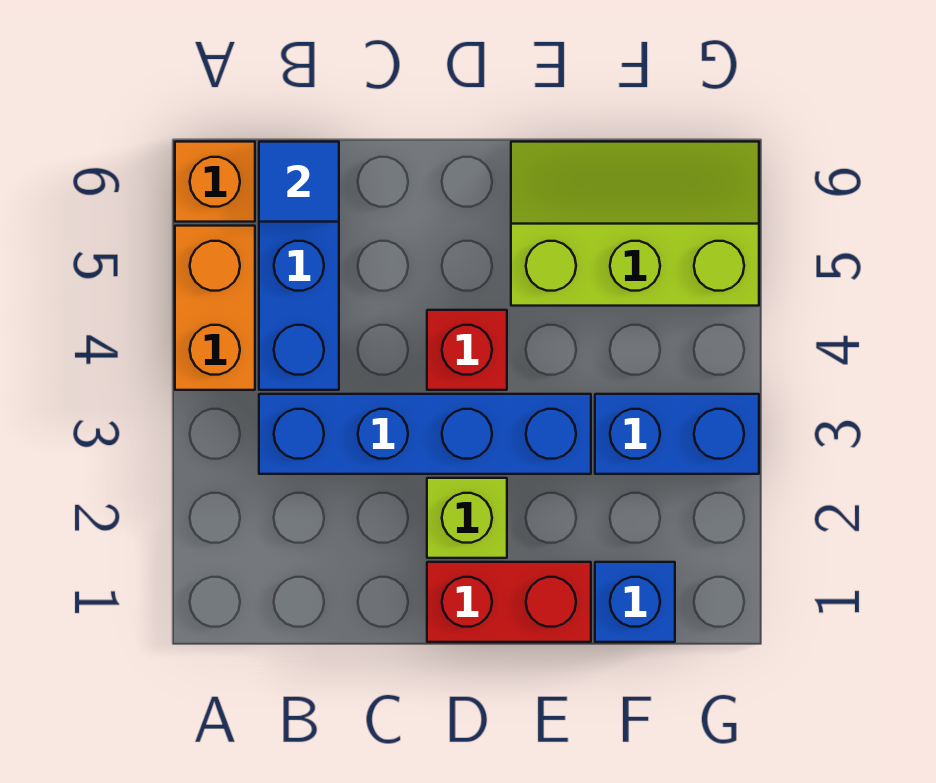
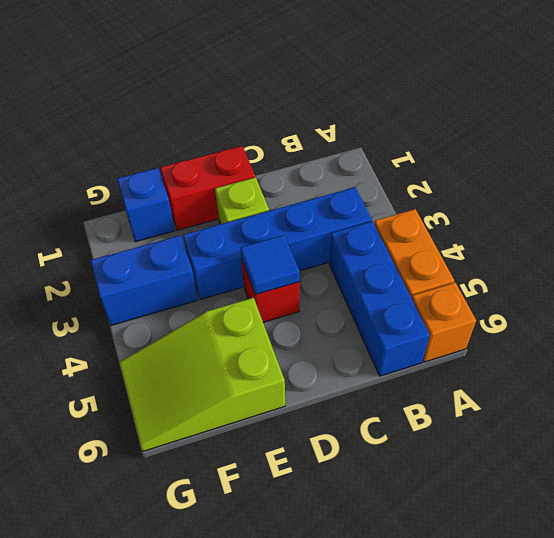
blue 1x1 tile [259,142,339,222] -> blue 1x1 tile moved to [241,235,300,295]
lime 2x3 slope [511,142,759,306] -> lime 2x3 slope turned to [119,298,285,451]

